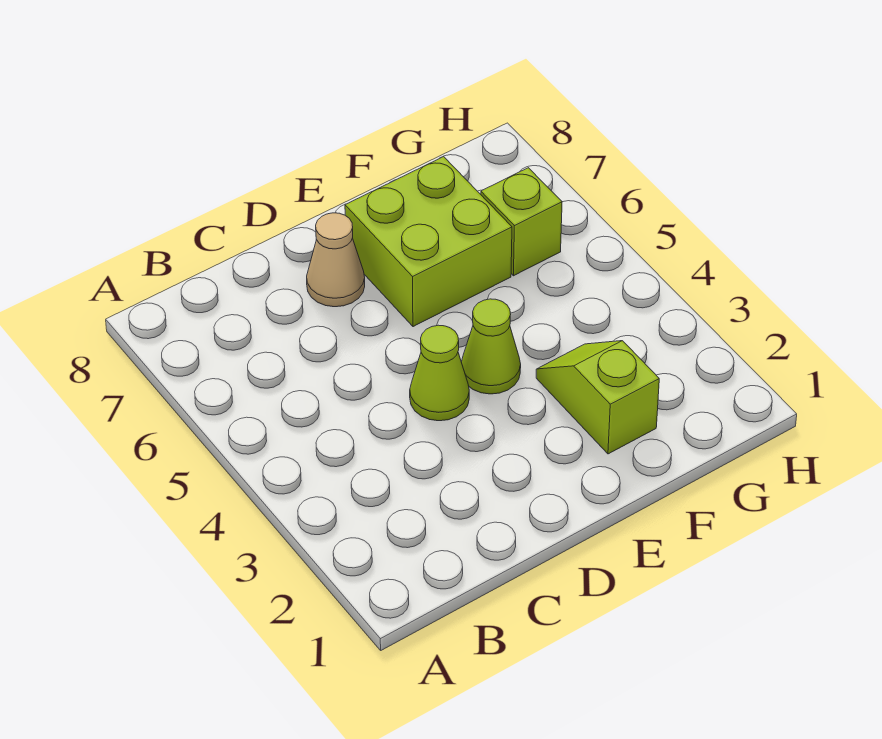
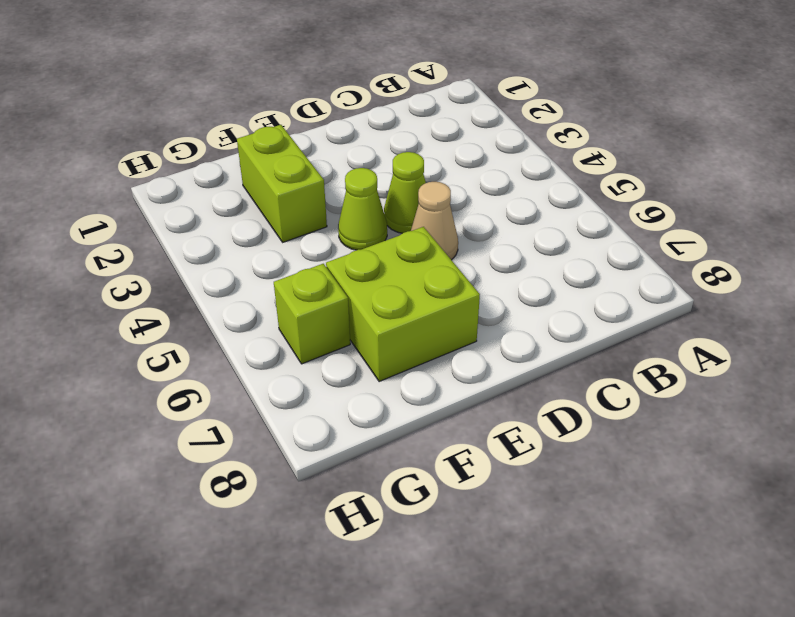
tan 1x1 cone [307,213,365,307] -> tan 1x1 cone moved to [411,182,458,260]
lime 1x2 slope [536,341,659,454] -> lime 1x2 brick [237,125,327,242]

